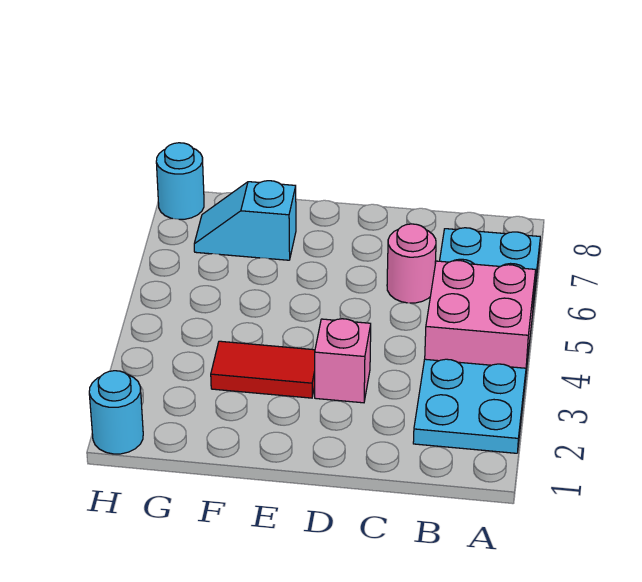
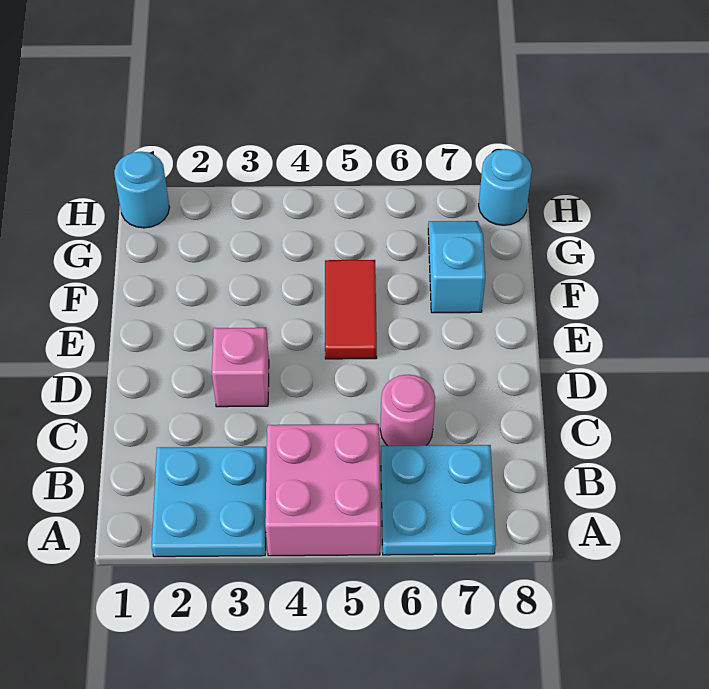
red 1x2 tile [211,341,315,398] -> red 1x2 tile moved to [325,260,377,359]

